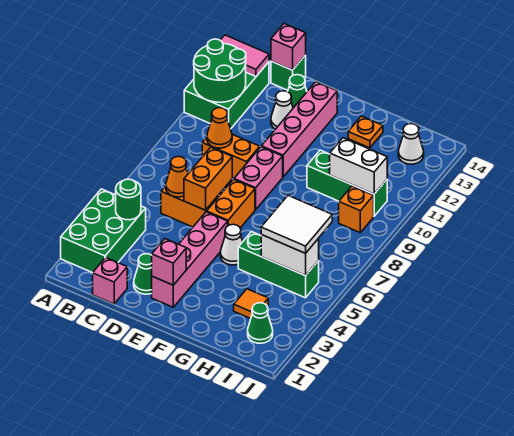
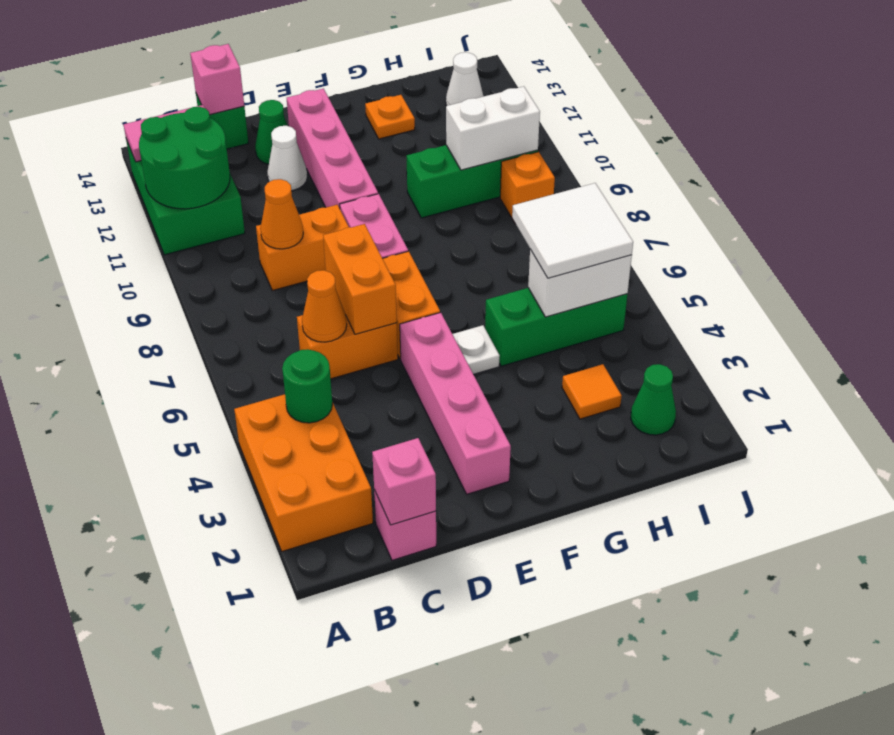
green 2x3 brick [61,189,146,273] -> orange 2x3 brick [234,394,373,551]
green 1x1 cone [134,254,152,294] -> none
pink 1x1 brick [152,239,186,285] -> pink 1x1 brick moved to [372,438,436,525]
white 1x1 cone [220,224,243,265] -> white 1x1 plate [453,325,500,374]

